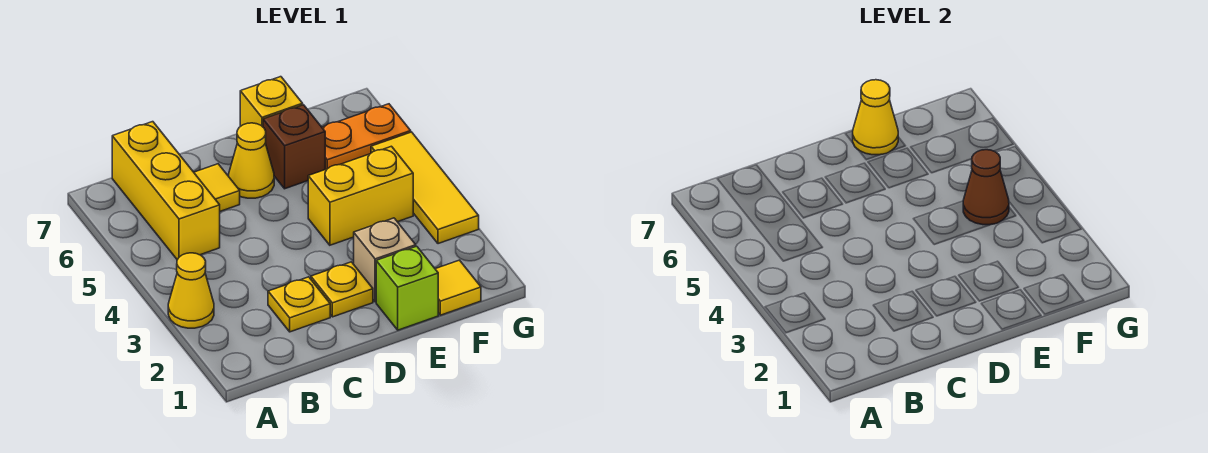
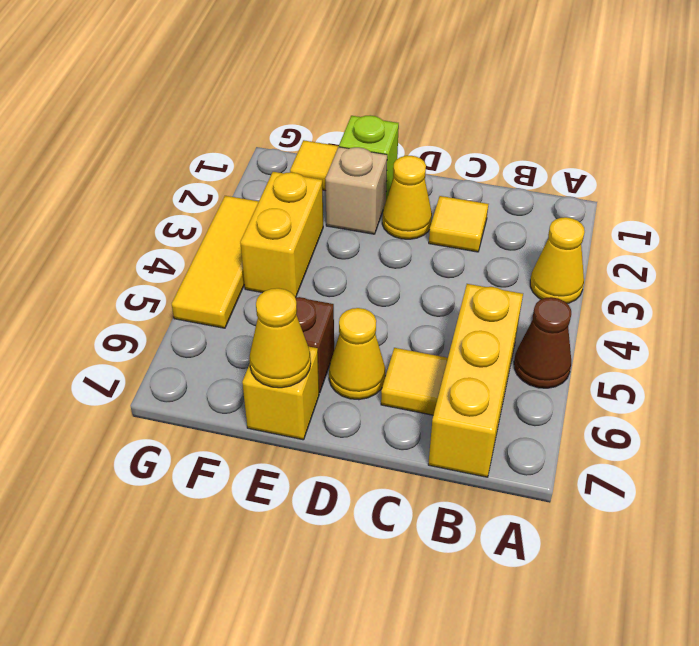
yellow 1x1 plate [268,277,330,332] -> yellow 1x1 tile [429,196,488,252]
yellow 1x1 plate [311,262,373,317] -> yellow 1x1 cone [382,156,432,239]
yellow 1x2 brick [308,146,413,245] -> yellow 1x2 brick turned to [240,172,323,297]
brown 1x1 cone [963,150,1009,225] -> brown 1x1 cone moved to [514,297,571,388]
orange 1x2 plate [322,104,411,169] -> none

